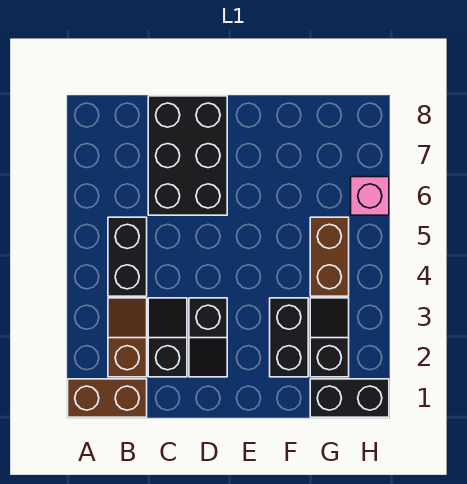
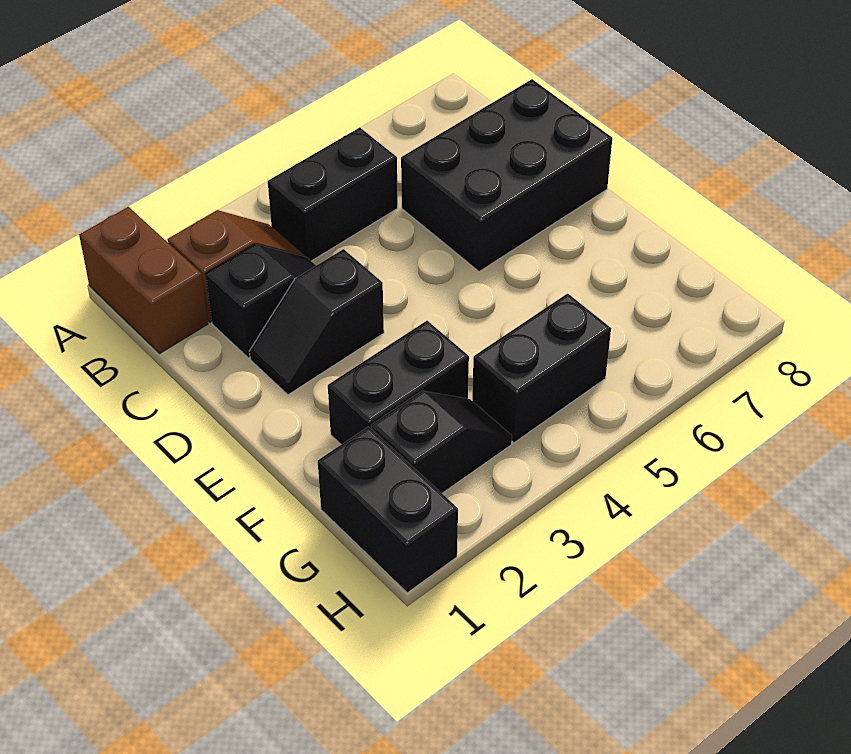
brown 1x2 brick [310,217,349,296] -> black 1x2 brick [472,293,611,443]
pink 1x1 brick [351,177,389,215] -> none

